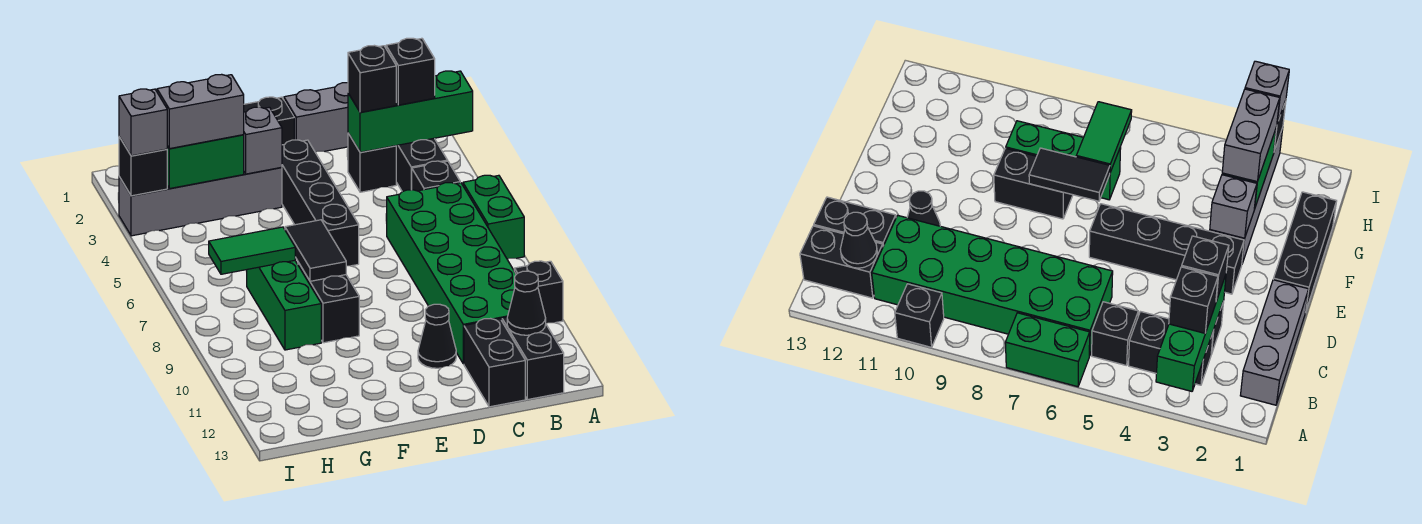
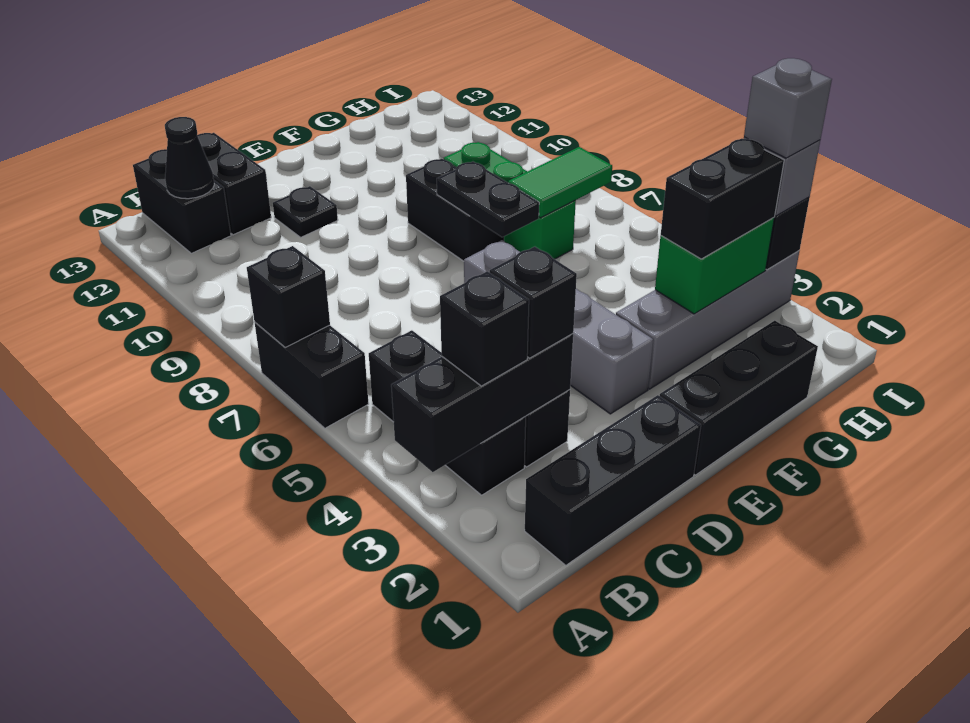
green 1x3 brick [348,71,473,152] -> black 1x3 brick [391,334,573,472]
green 1x2 brick [463,175,524,259] -> black 1x2 brick [255,323,369,428]
black 1x1 brick [514,261,563,323] -> black 1x1 brick moved to [247,246,330,348]
grey 1x3 brick [284,83,348,152] -> black 1x3 brick [525,395,701,565]
green 2x6 brick [387,183,516,364] -> none
black 1x1 cone [418,304,456,368] -> black 1x1 plate [273,186,338,237]
black 1x4 brick [282,140,359,266] -> grey 1x4 brick [464,240,653,414]
grey 1x1 brick [244,107,282,174] -> grey 1x1 brick moved to [744,58,832,158]
black 1x2 tile [285,220,346,281] -> black 1x2 plate [437,162,539,237]
grey 1x2 brick [157,74,244,149] -> black 1x2 brick [661,139,784,259]

